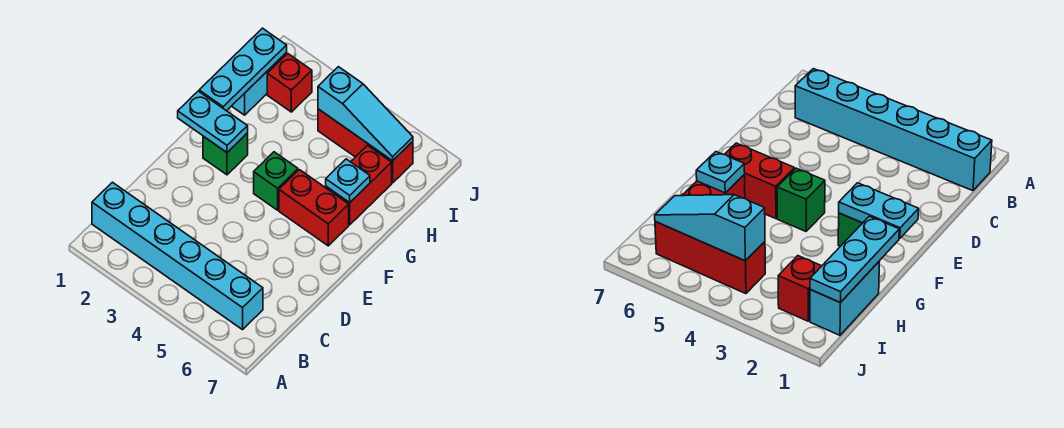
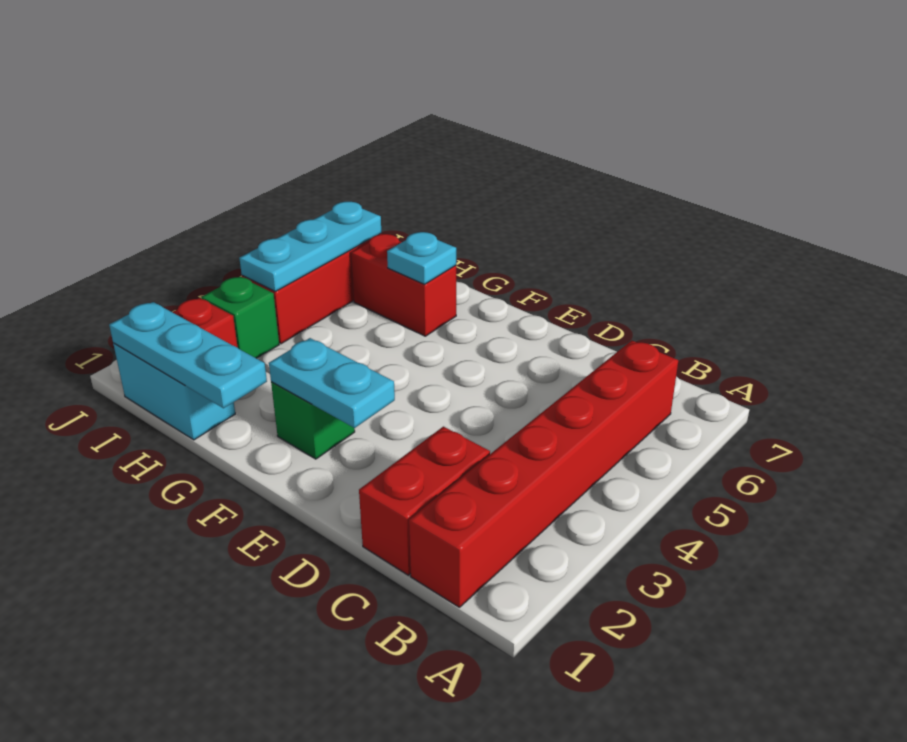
cyan 1x6 brick [92,182,263,330] -> red 1x6 brick [409,340,678,607]
cyan 1x2 plate [178,91,248,152] -> cyan 1x2 plate turned to [269,338,395,428]
green 1x1 brick [254,152,298,210] -> green 1x1 brick moved to [202,277,279,358]
red 1x2 brick [279,170,349,246] -> red 1x2 brick moved to [359,427,490,575]
cyan 1x3 slope [318,67,413,161] -> cyan 1x3 plate [239,202,381,291]

